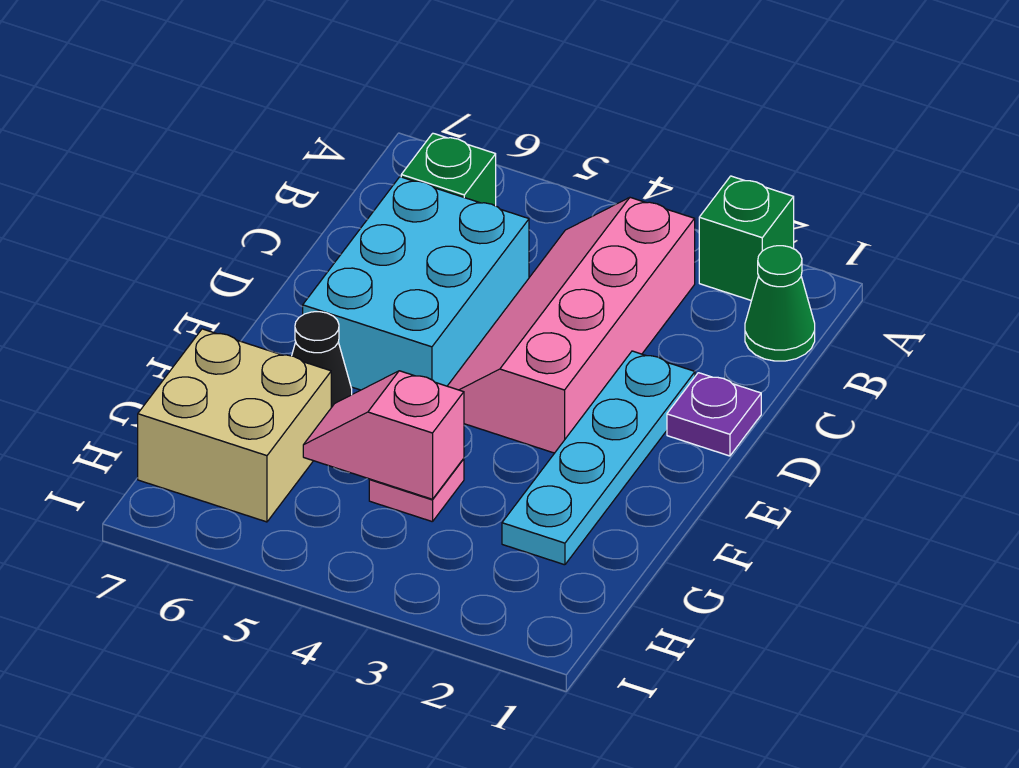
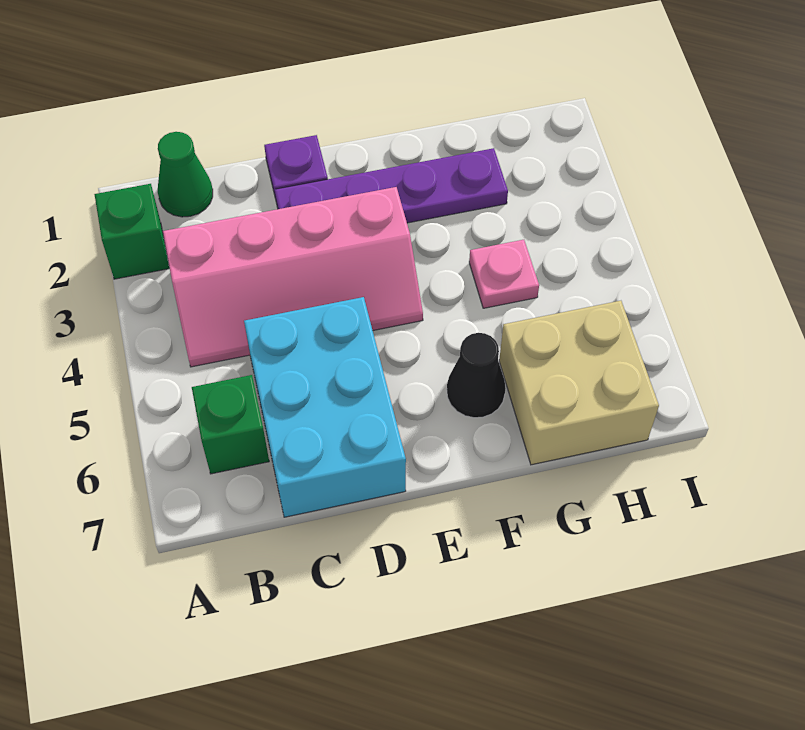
cyan 2x3 brick [303,177,529,390] -> cyan 2x3 brick turned to [244,297,406,517]
cyan 1x4 plate [502,351,695,565] -> purple 1x4 plate [275,148,508,223]
pink 1x2 slope [303,371,464,499] -> none

